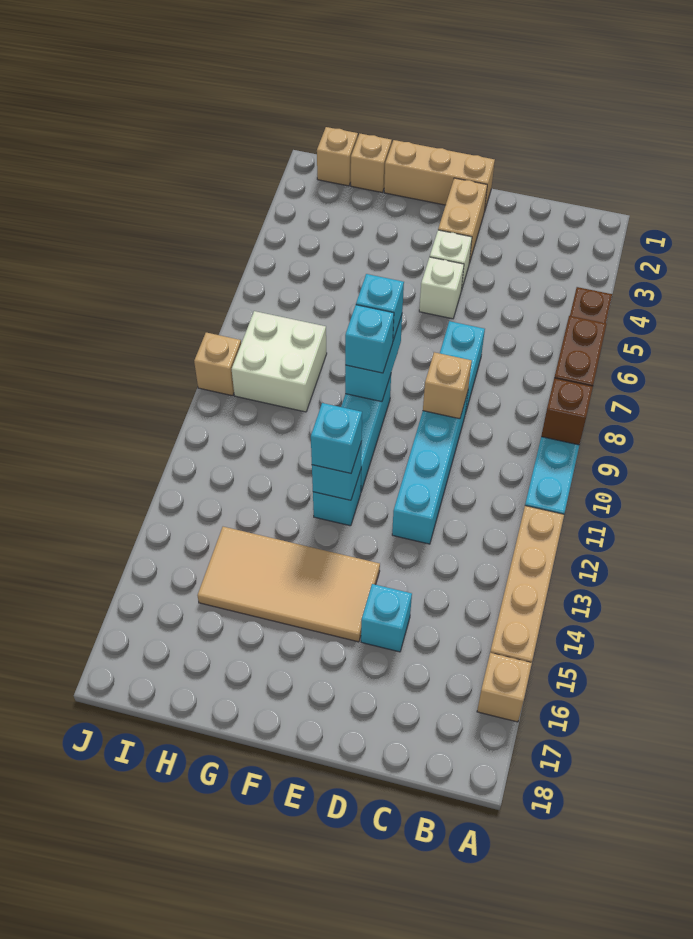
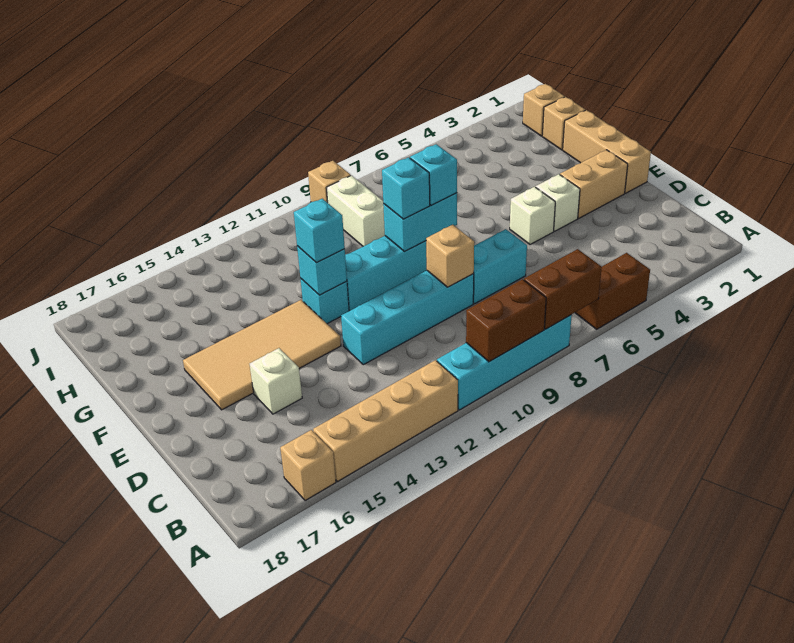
brown 1x1 brick [541,378,593,445] -> brown 1x2 brick [466,279,546,362]
cyan 1x1 brick [361,584,412,652] -> white 1x1 brick [250,348,302,414]
tan 2x4 tile [198,527,380,642] -> tan 2x4 tile turned to [183,300,341,410]
white 2x2 brick [232,311,327,412] -> white 1x2 brick [327,176,385,246]

